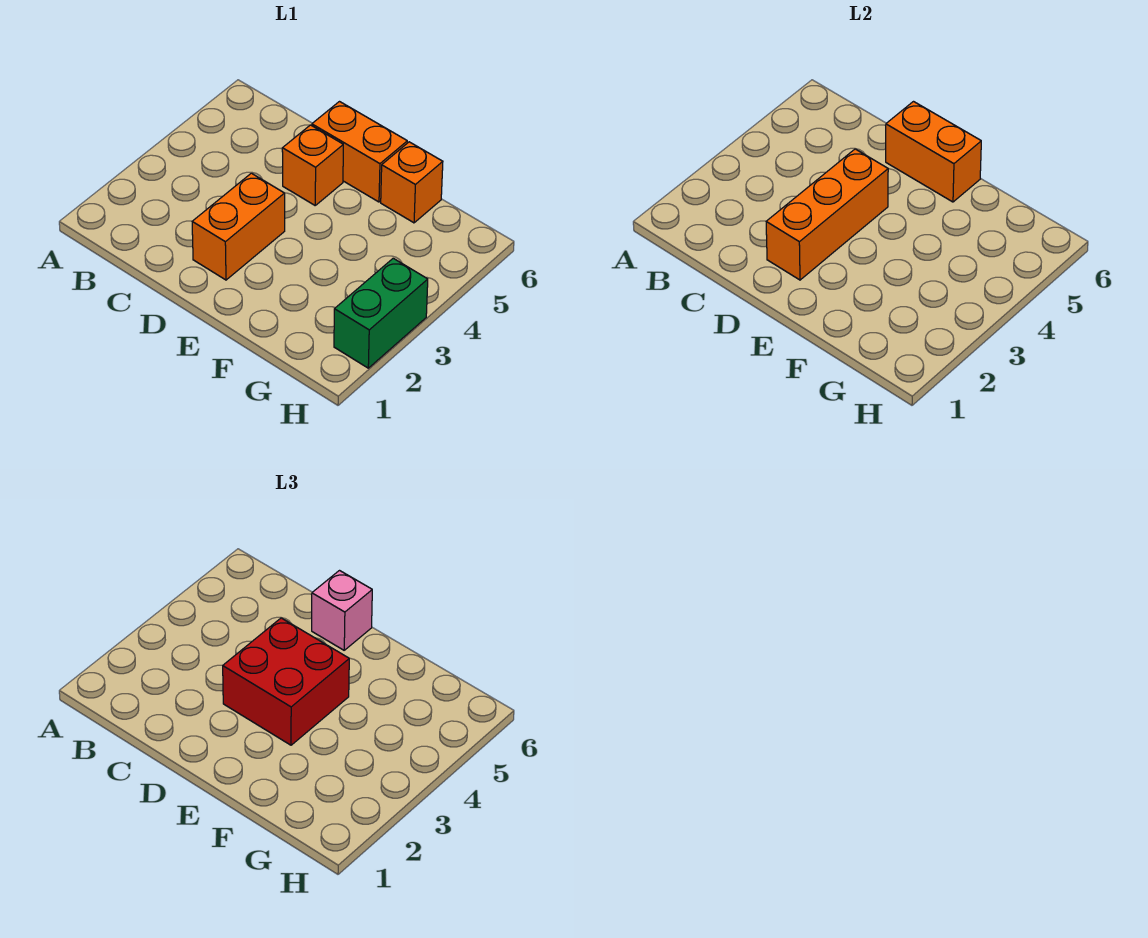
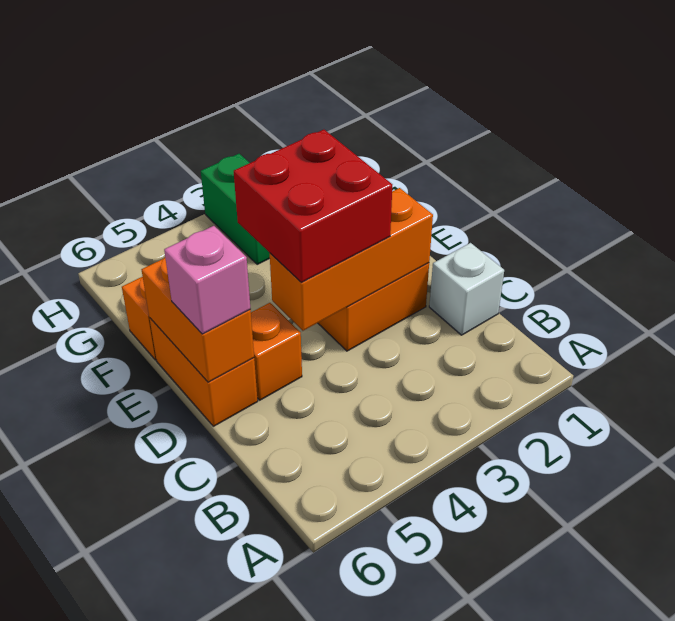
none -> white 1x1 brick [429,243,504,335]
green 1x2 brick [334,258,428,368] -> green 1x2 brick turned to [201,154,270,265]

